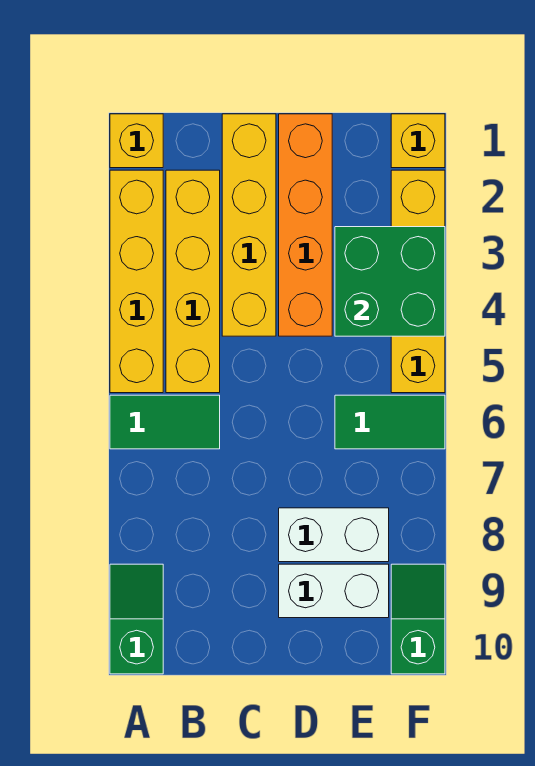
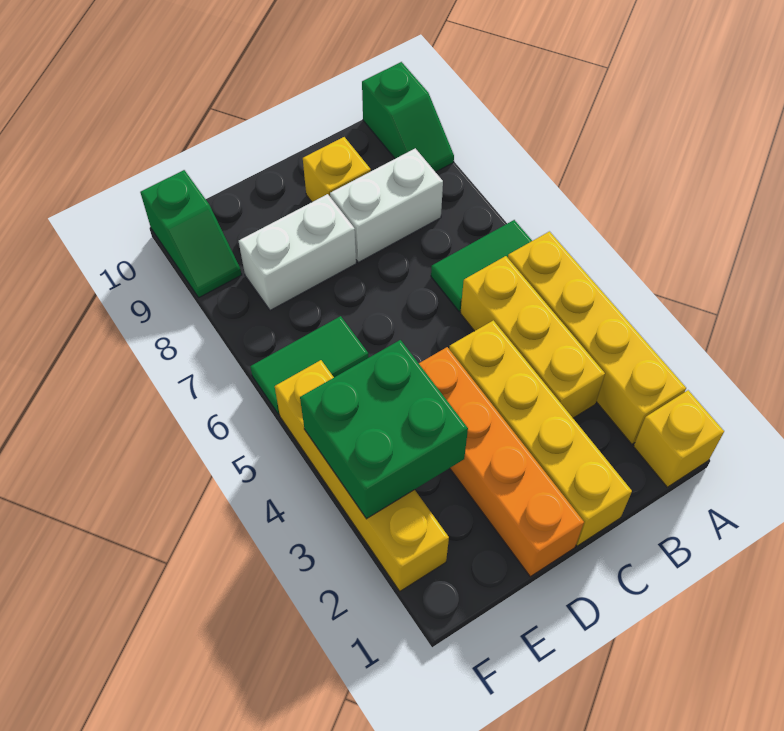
yellow 1x4 brick [166,170,220,393] -> yellow 1x3 brick [460,256,605,418]
white 1x2 brick [279,564,389,618] -> white 1x2 brick moved to [330,148,443,262]
yellow 1x1 brick [391,114,445,168] -> yellow 1x1 brick moved to [303,137,371,202]

